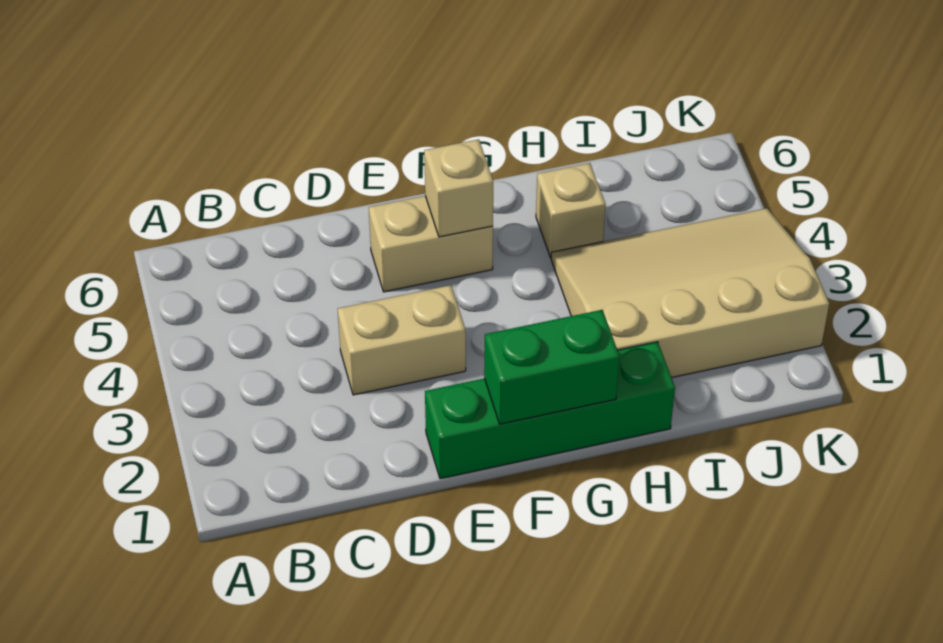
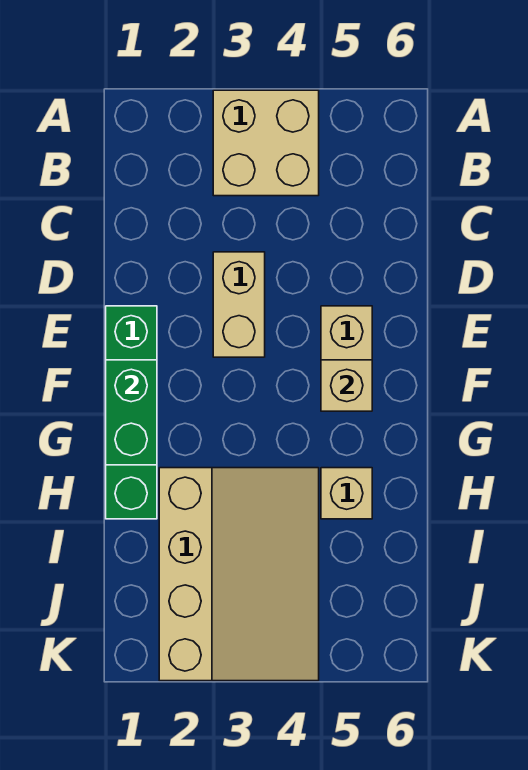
none -> tan 2x2 brick [213,90,319,196]

